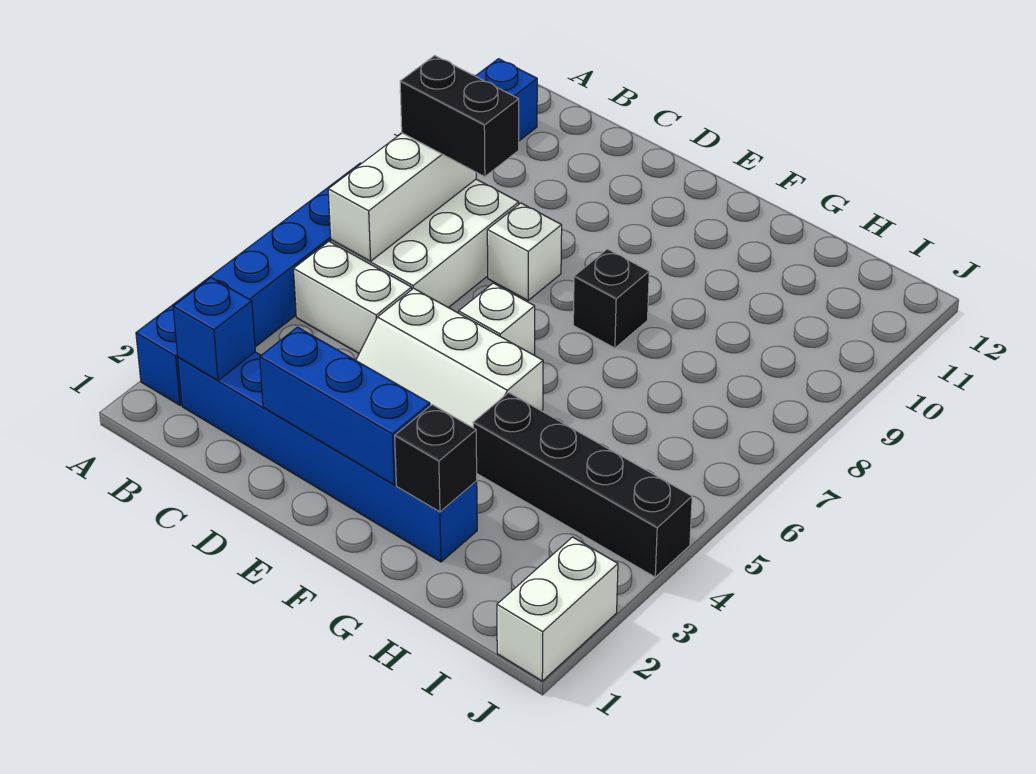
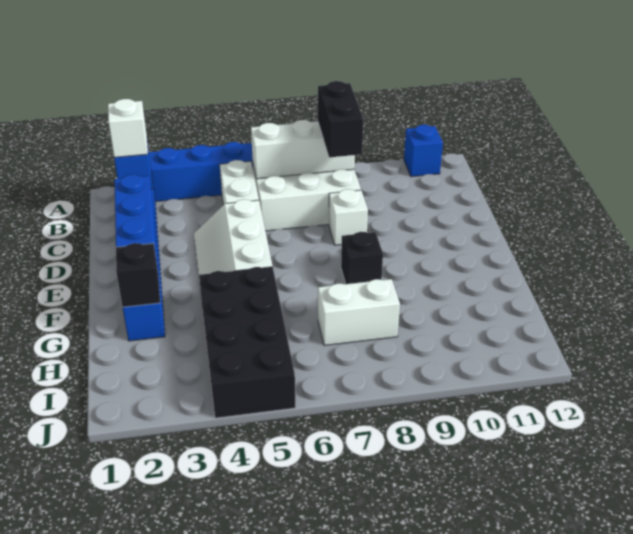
white 1x1 brick [459,283,535,355] -> white 1x1 brick moved to [108,99,148,157]
black 1x4 brick [473,393,692,577] -> black 2x4 brick [199,267,295,418]
white 1x2 brick [497,537,618,681] -> white 1x2 brick moved to [318,279,400,345]

